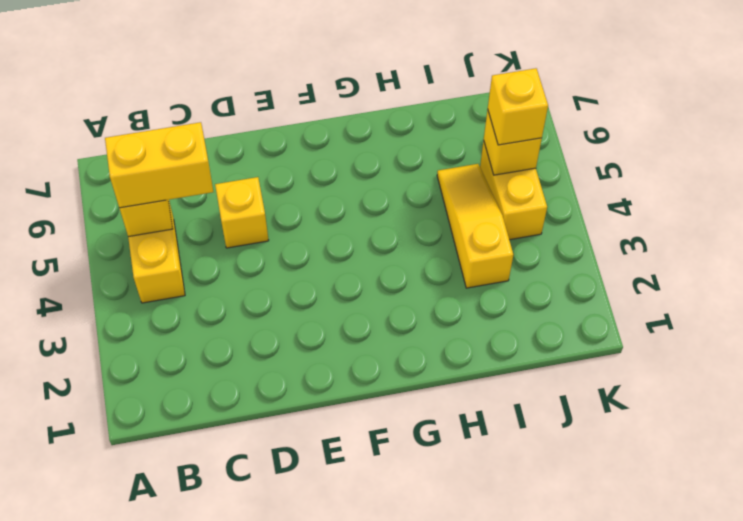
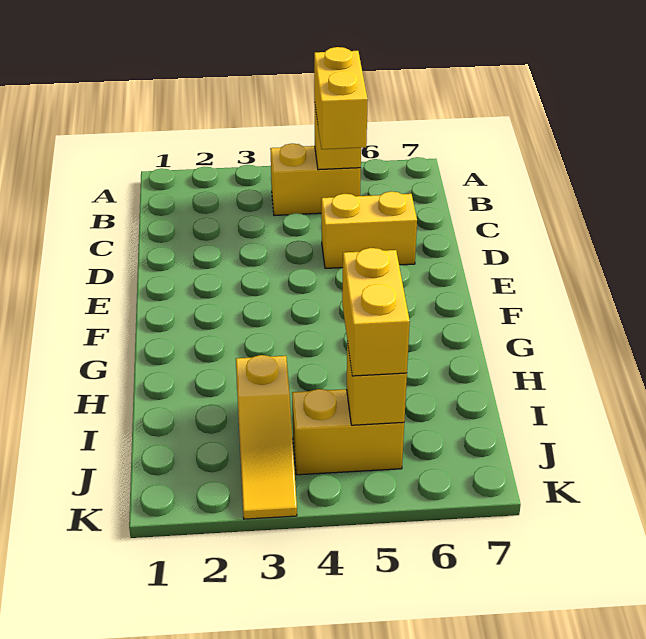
yellow 1x1 brick [215,177,269,248] -> yellow 1x2 brick [321,191,417,268]
yellow 1x3 slope [437,164,513,288] -> yellow 1x3 slope turned to [236,355,297,519]
yellow 1x1 brick [488,68,548,145] -> yellow 1x2 brick [342,248,410,376]

